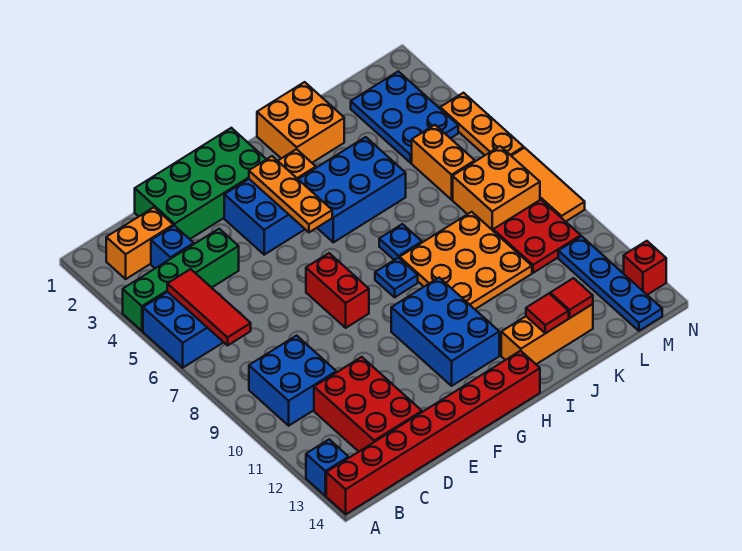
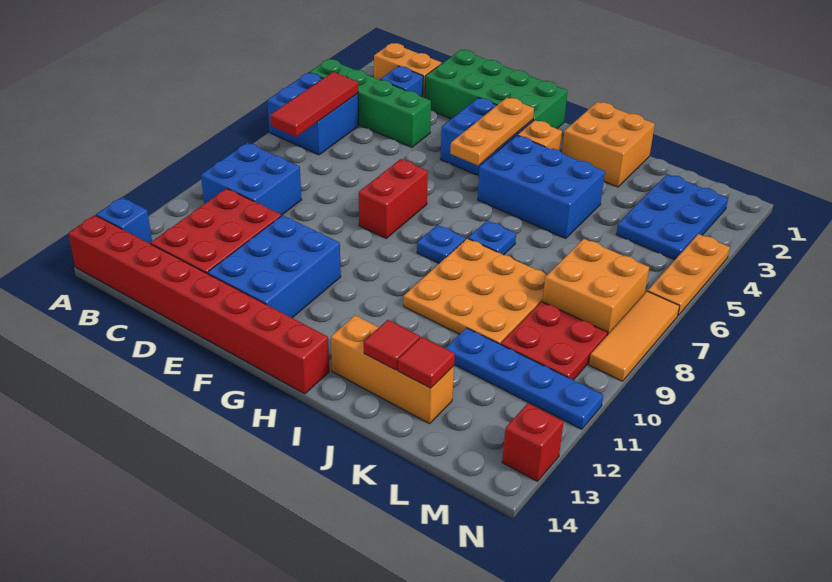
blue 2x3 brick [391,278,499,386] -> blue 2x3 brick moved to [208,215,341,318]
orange 1x2 brick [412,125,475,200] -> none
blue 1x4 plate [558,236,662,331] -> blue 1x4 plate turned to [446,328,603,429]

